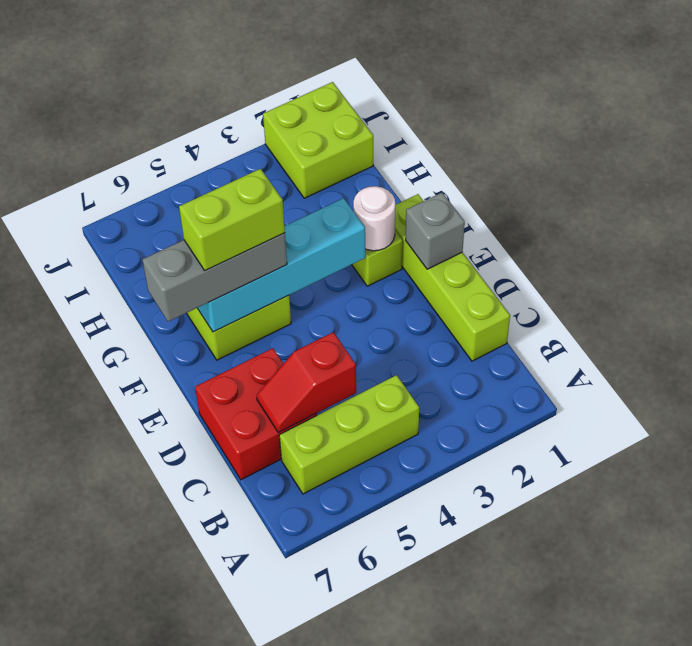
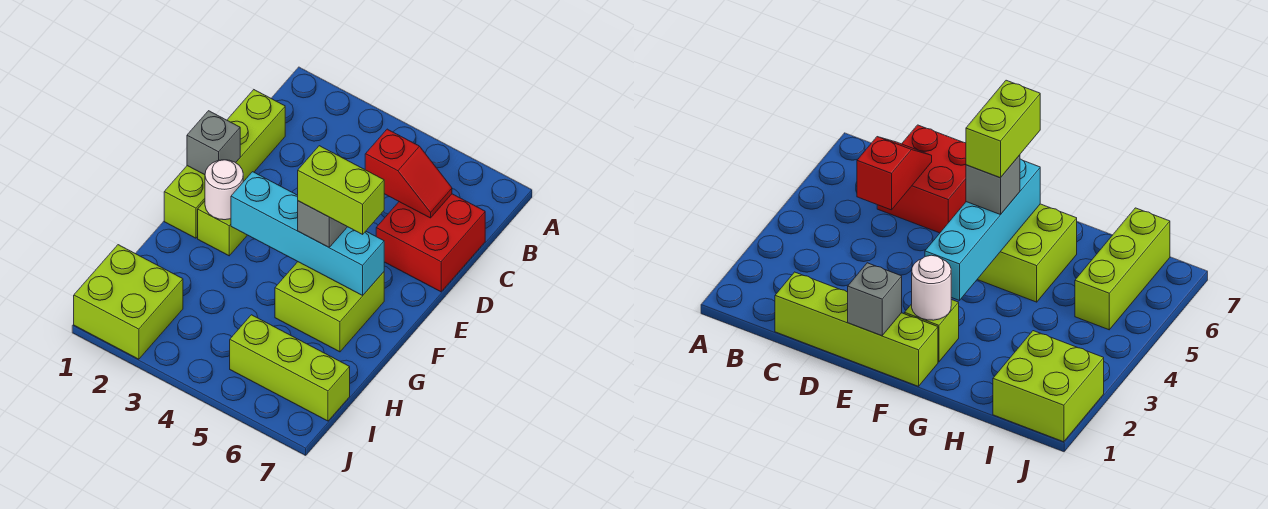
lime 1x3 brick [279,375,419,494] -> lime 1x3 brick moved to [230,315,350,421]
grey 1x3 brick [142,233,287,322] -> grey 1x1 brick [298,201,347,247]

